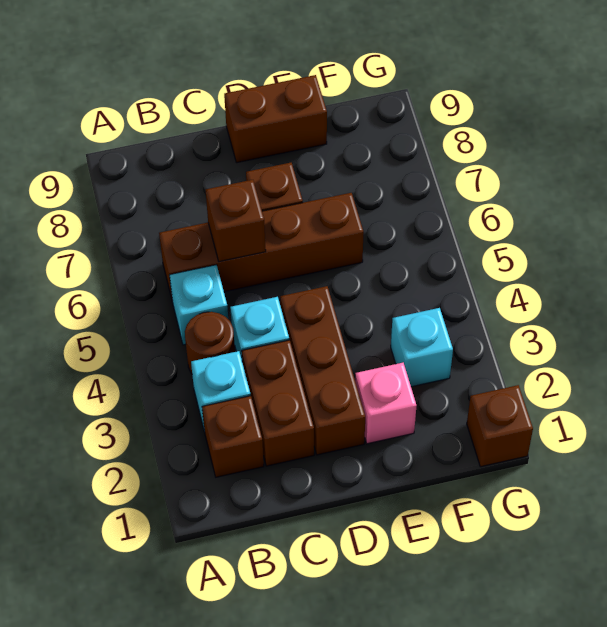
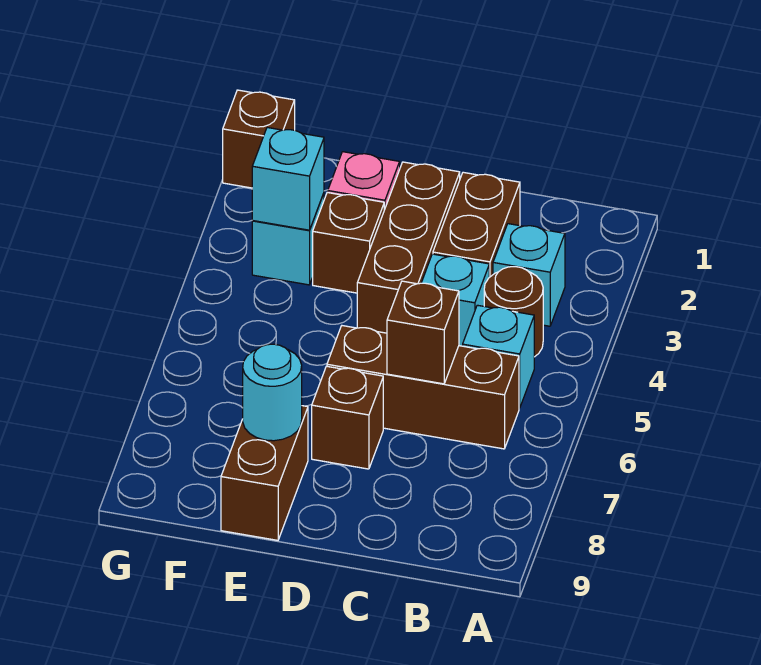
brown 1x1 brick [202,396,264,477] -> brown 1x1 brick moved to [313,192,384,293]
brown 1x4 brick [159,193,364,302] -> brown 1x3 brick [327,326,519,449]
brown 1x2 brick [224,75,327,163] -> brown 1x2 brick turned to [221,406,308,540]
none -> cyan 1x1 round brick [243,344,302,441]
none -> cyan 1x1 brick [252,128,324,230]

